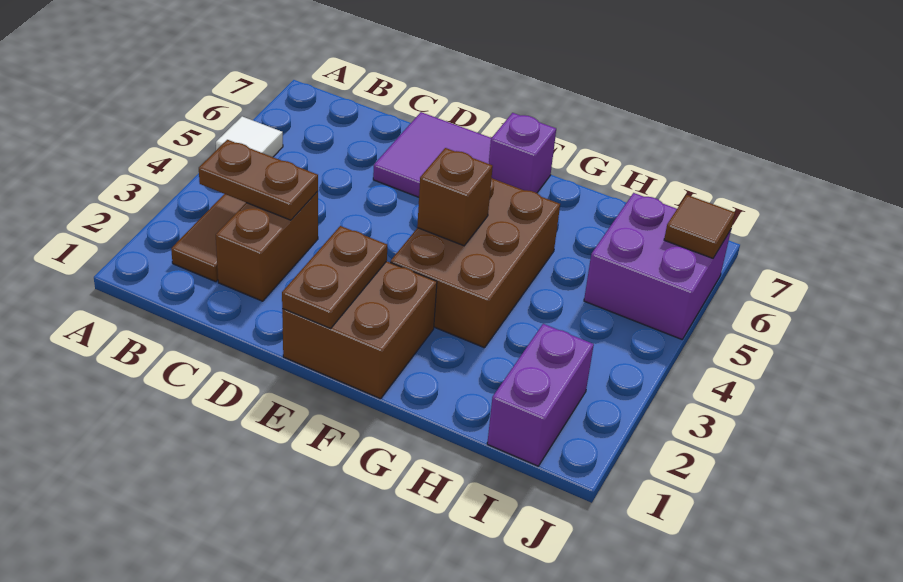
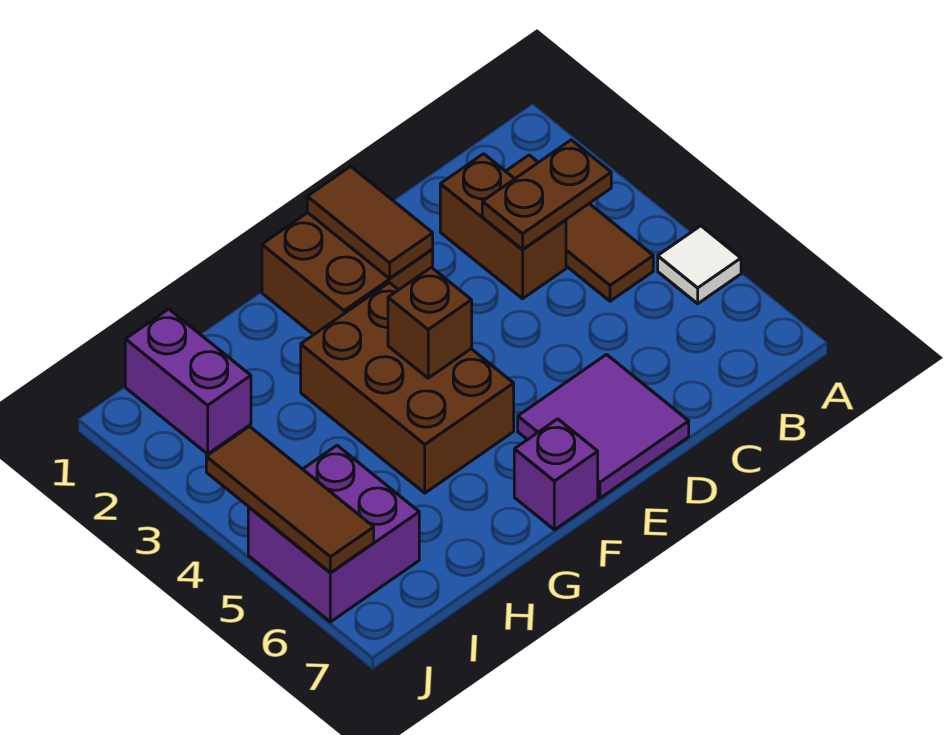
brown 1x2 plate [282,226,387,328] -> brown 1x2 tile [307,166,433,278]
brown 1x1 tile [664,195,735,258] -> brown 1x3 tile [206,427,374,573]

